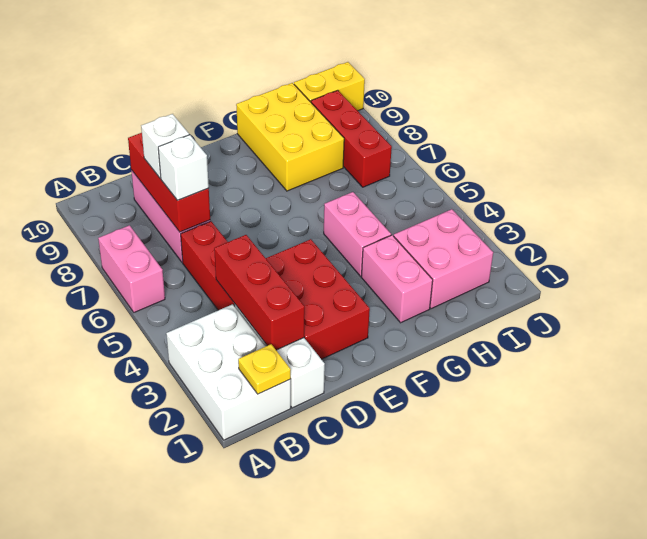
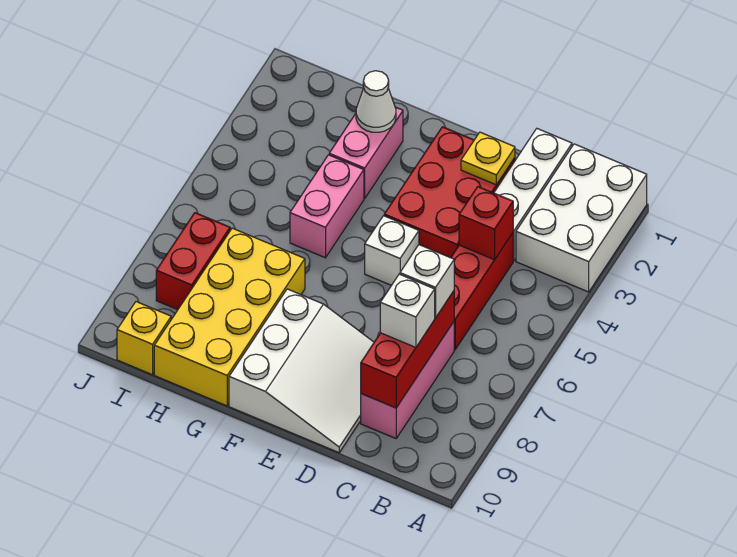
pink 1x2 brick [98,225,165,312] -> none
yellow 1x1 plate [238,344,291,394] -> yellow 1x1 plate moved to [461,132,515,185]
red 1x3 brick [214,235,305,350] -> red 1x1 brick [459,187,513,260]
none -> white 3x3 slope [229,289,374,453]
none -> white 1x1 brick [365,216,419,285]
none -> white 1x1 cone [356,71,396,132]
yellow 2x3 brick [236,83,344,191] -> yellow 2x4 brick [154,228,305,406]
pink 2x2 brick [394,209,493,309] -> none
red 1x3 brick [311,90,392,187] -> red 1x2 brick [156,213,230,310]
yellow 1x2 brick [294,62,365,111] -> yellow 1x1 brick [117,302,171,375]

